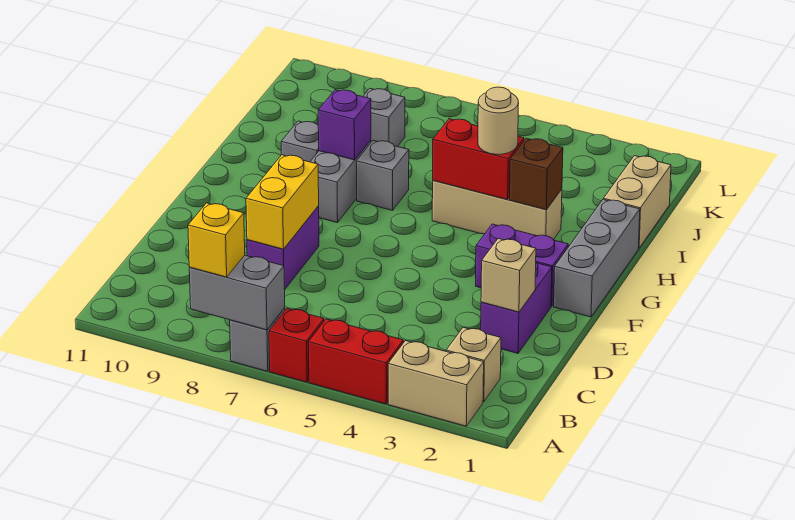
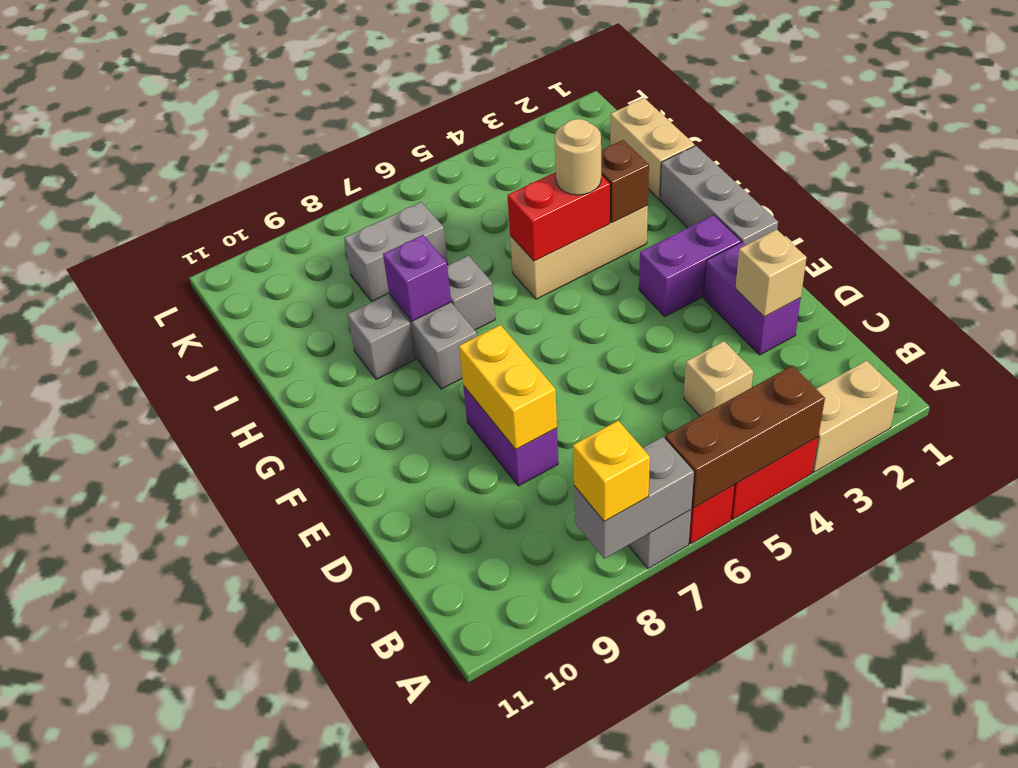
none -> brown 1x3 brick [665,366,825,508]
tan 1x1 brick [446,327,501,402] -> tan 1x1 brick moved to [684,341,753,416]
grey 1x1 brick [363,88,405,147] -> grey 1x2 brick [344,202,448,301]

